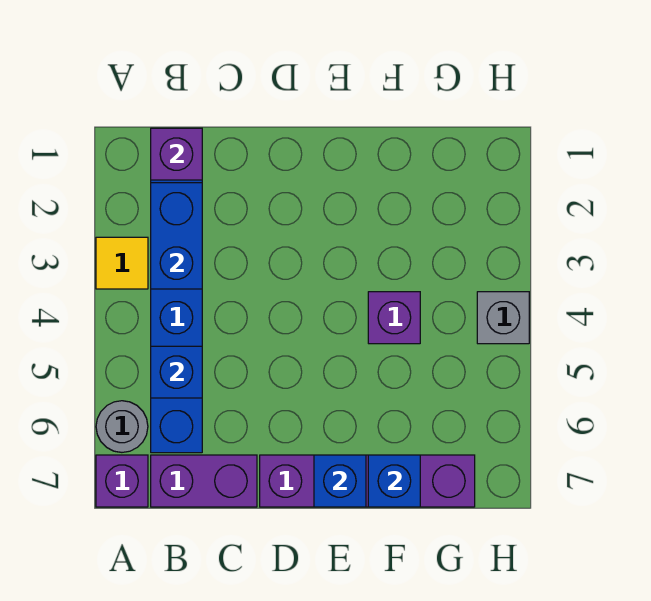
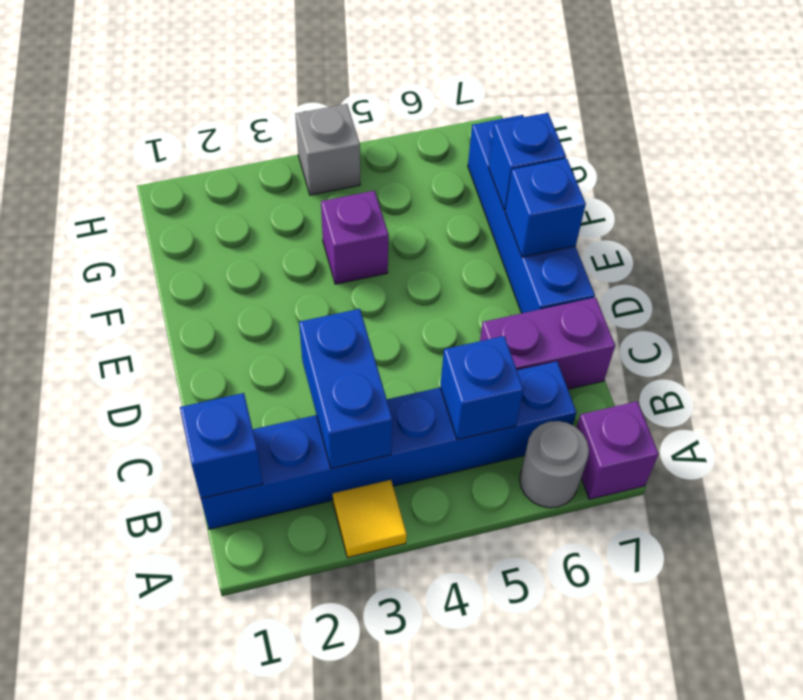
purple 1x1 brick [151,128,202,180] -> blue 1x1 brick [180,393,263,498]
blue 1x2 brick [151,183,202,289] -> blue 1x2 brick turned to [299,309,392,469]
purple 1x2 brick [151,455,257,507] -> purple 1x2 brick turned to [480,297,615,389]
purple 1x4 brick [260,455,475,507] -> blue 1x4 brick [468,115,595,313]

